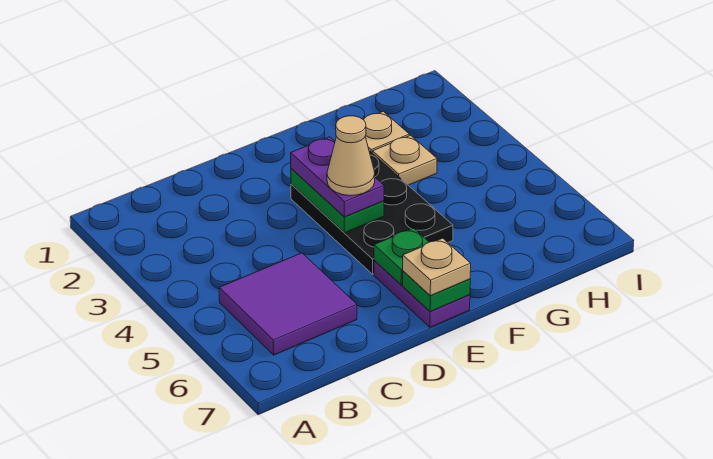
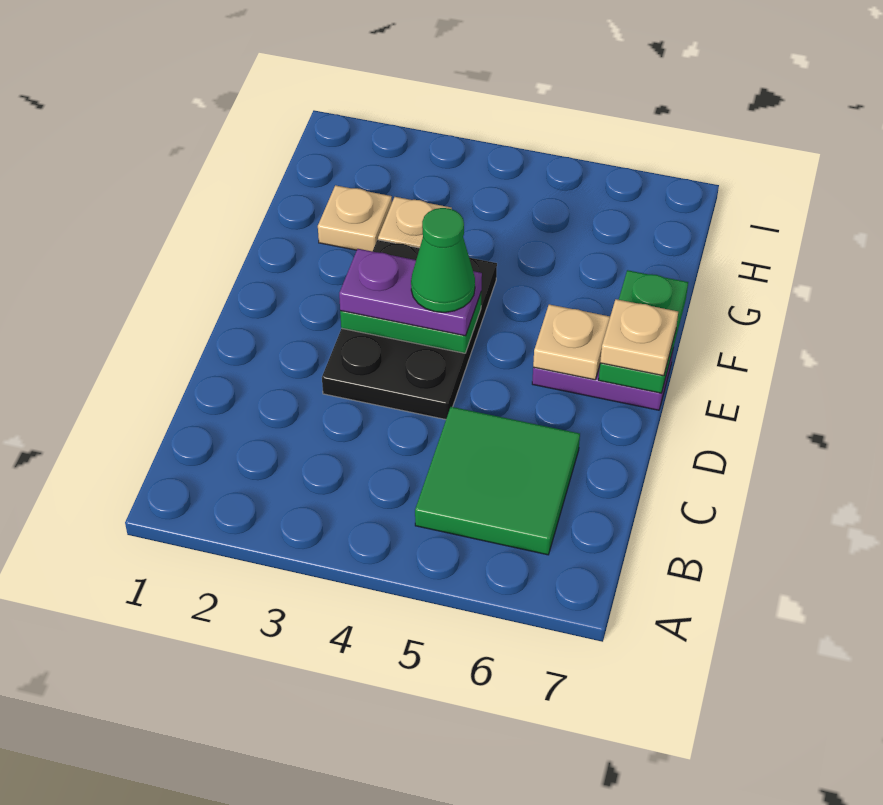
purple 2x2 tile [219,253,357,355] -> green 2x2 tile [415,407,580,555]
black 2x3 plate [291,152,453,274] -> black 2x3 plate turned to [322,240,497,420]
tan 1x1 cone [327,116,375,196] -> green 1x1 cone [411,208,475,312]
green 1x1 plate [374,228,429,285] -> tan 1x1 plate [533,304,610,380]
green 1x1 plate [403,271,470,312] -> green 1x2 plate [599,270,688,393]

